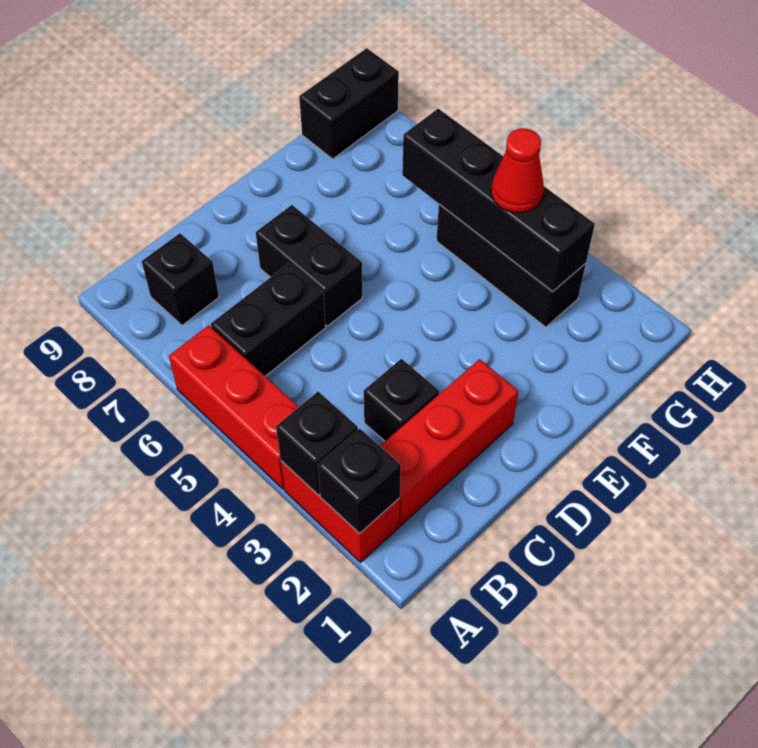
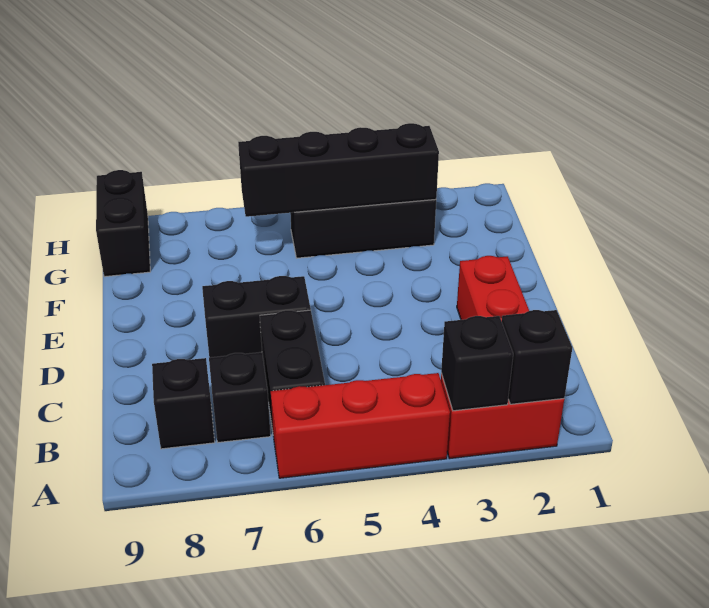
black 1x1 brick [364,359,439,441] -> black 1x1 brick moved to [209,352,271,442]
red 1x1 cone [491,128,544,213] -> none

